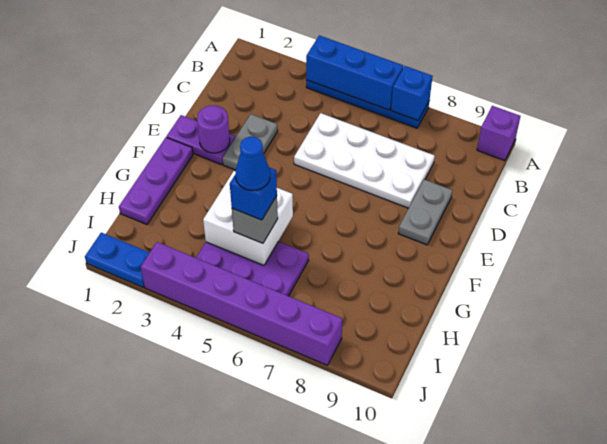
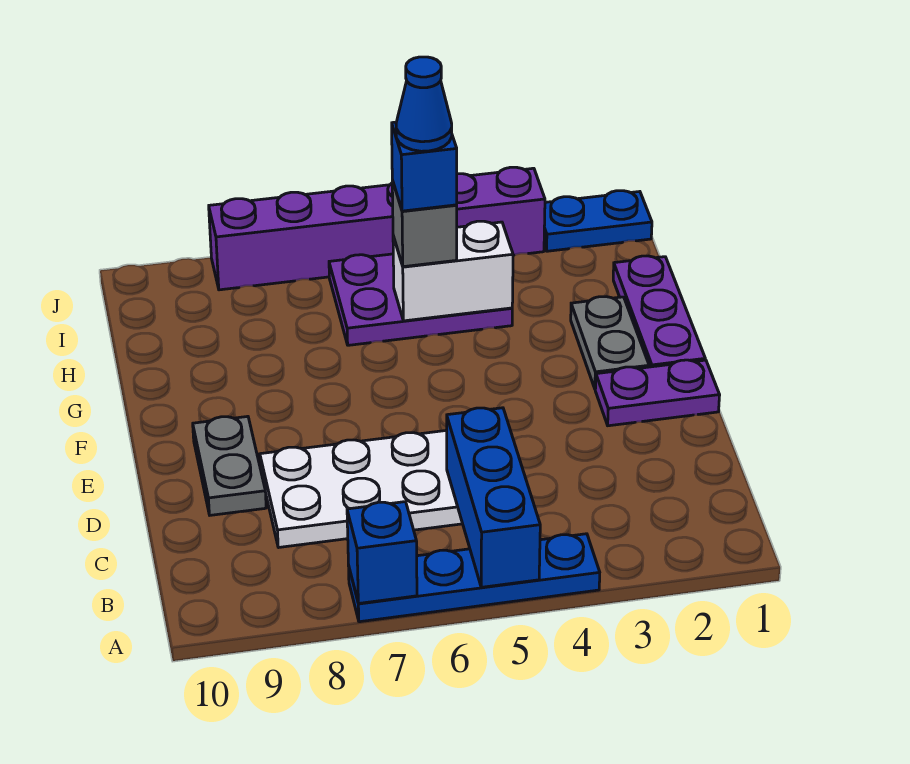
blue 1x3 brick [306,35,403,110] -> blue 1x3 brick turned to [447,408,540,587]
purple 1x1 brick [477,106,520,161] -> none
grey 1x2 plate [223,114,278,170] -> grey 1x2 plate moved to [571,297,649,389]
purple 1x1 round brick [197,106,230,153] -> none
white 2x2 brick [203,171,293,265] -> white 1x2 brick [393,221,513,321]

